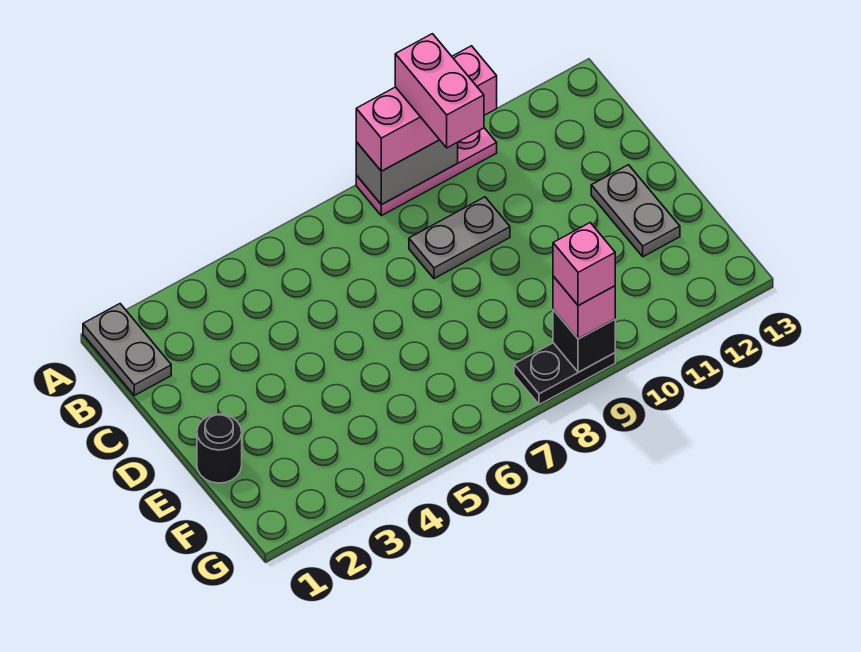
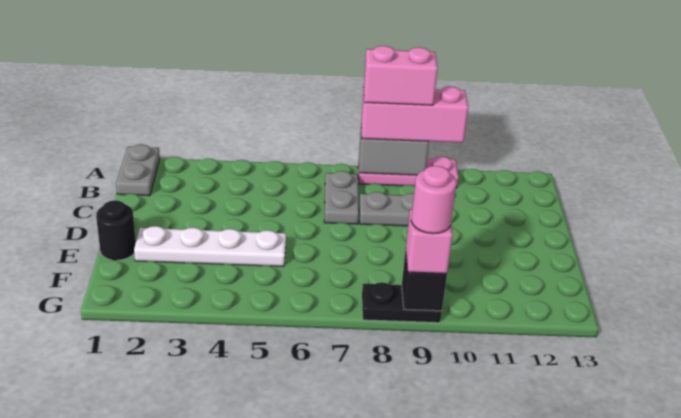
pink 1x2 brick [395,34,484,148] -> pink 1x2 brick turned to [364,46,438,105]
grey 1x2 plate [591,165,680,257] -> grey 1x2 plate moved to [324,171,359,224]
none -> white 1x4 plate [134,226,286,266]
pink 1x1 brick [553,223,615,306] -> pink 1x1 round brick [411,166,457,234]

